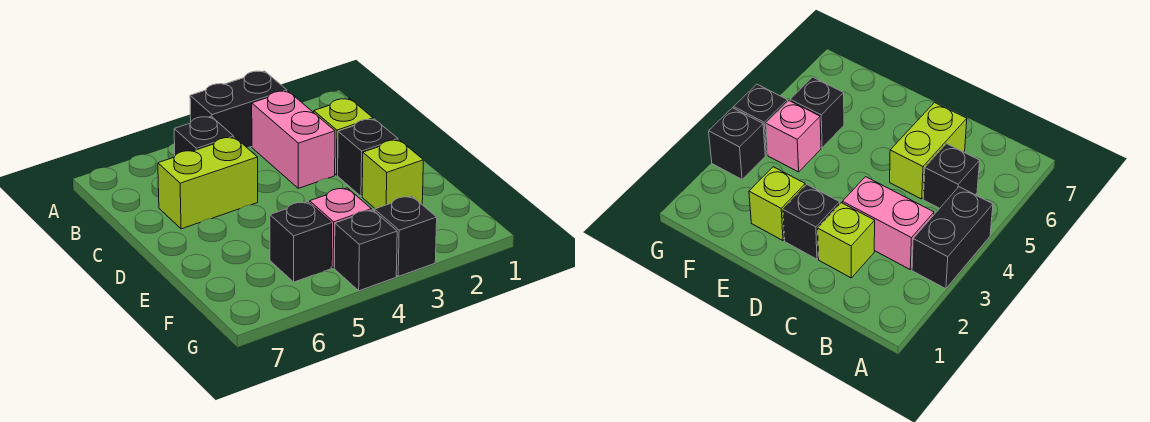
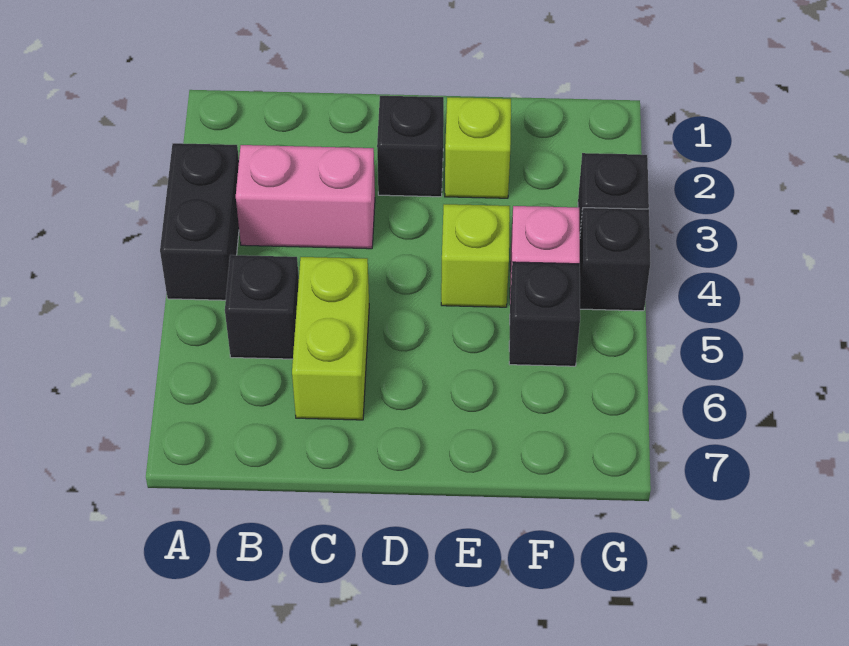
lime 1x1 brick [314,99,373,175] -> lime 1x1 brick moved to [441,204,510,307]

